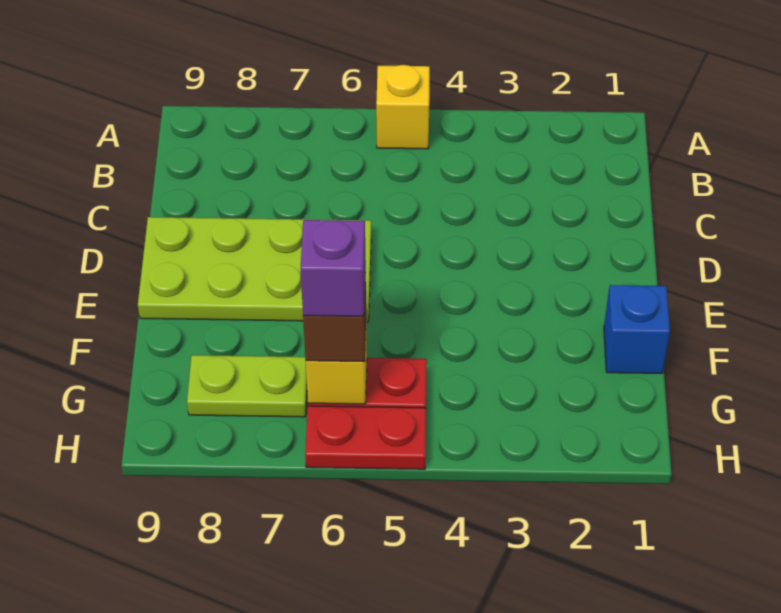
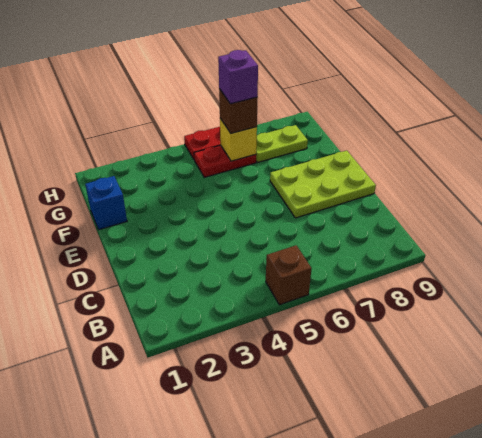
yellow 1x1 brick [376,65,430,149] -> brown 1x1 brick [266,245,312,305]
lime 2x4 plate [138,217,371,322] -> lime 2x3 plate [270,151,376,218]

